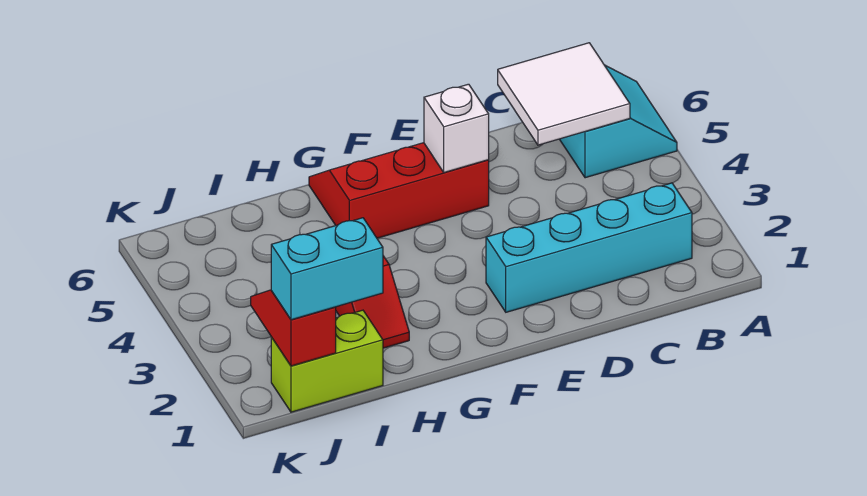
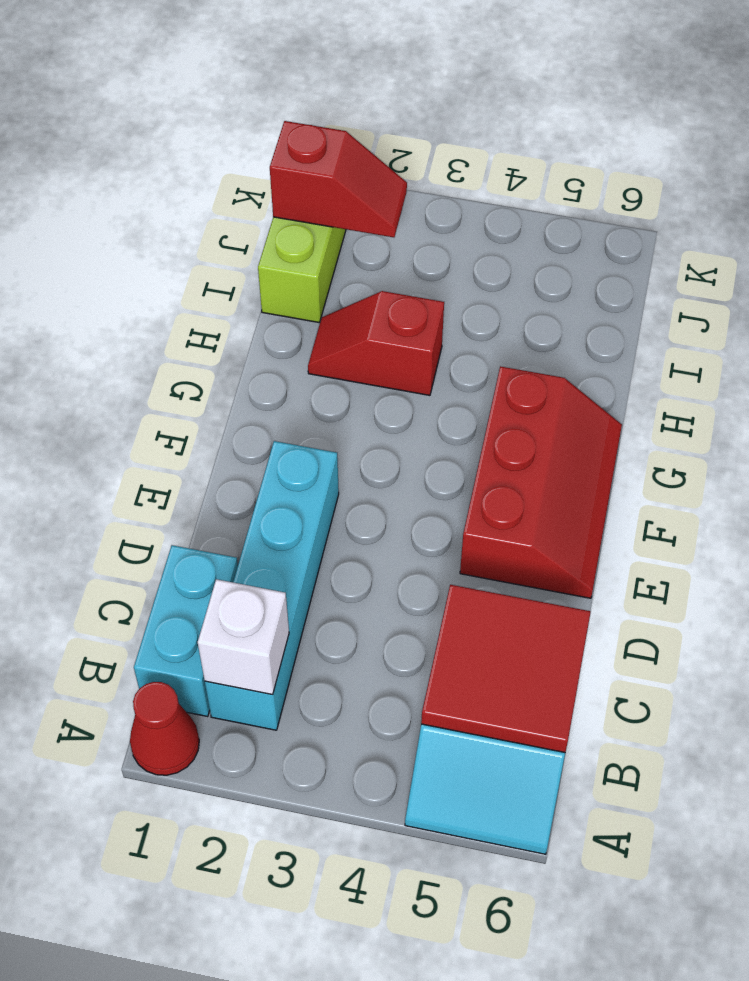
none -> red 1x1 cone [130,682,199,775]
white 2x2 tile [498,43,630,145] -> red 2x2 tile [421,585,591,752]
white 1x1 brick [424,84,489,172] -> white 1x1 brick moved to [198,579,289,694]
cyan 1x2 brick [271,218,383,320] -> cyan 1x2 brick moved to [134,545,238,717]

